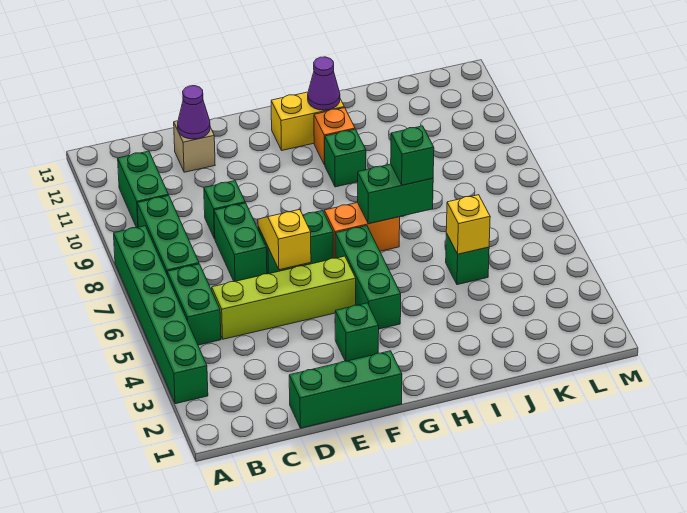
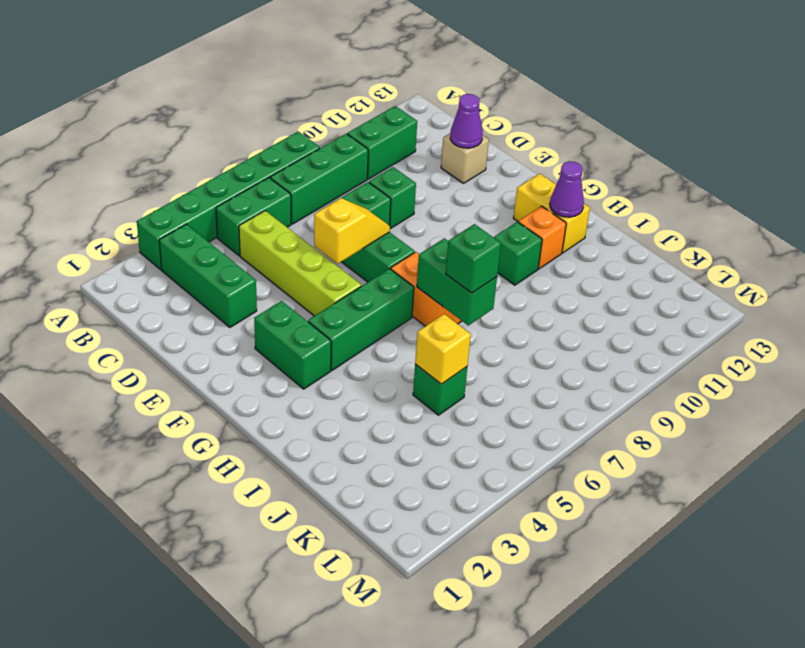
green 1x3 brick [289,351,402,428] -> green 1x3 brick moved to [159,224,257,327]
green 1x1 brick [335,303,379,361] -> green 1x2 brick [254,301,331,389]

